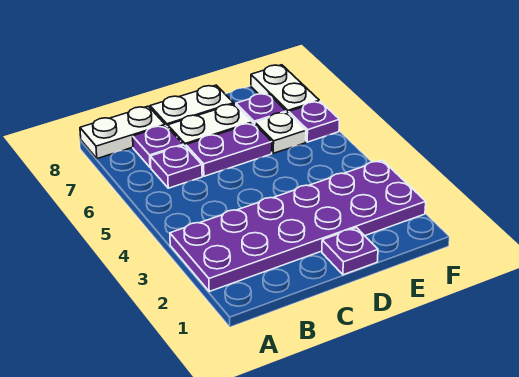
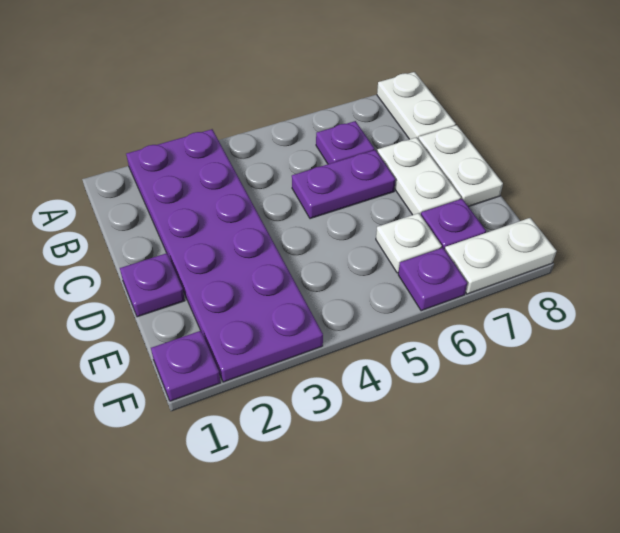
purple 1x1 plate [133,126,183,167] -> purple 1x1 plate moved to [151,331,221,401]
purple 1x2 plate [186,123,272,176] -> purple 1x2 plate turned to [292,150,396,219]

